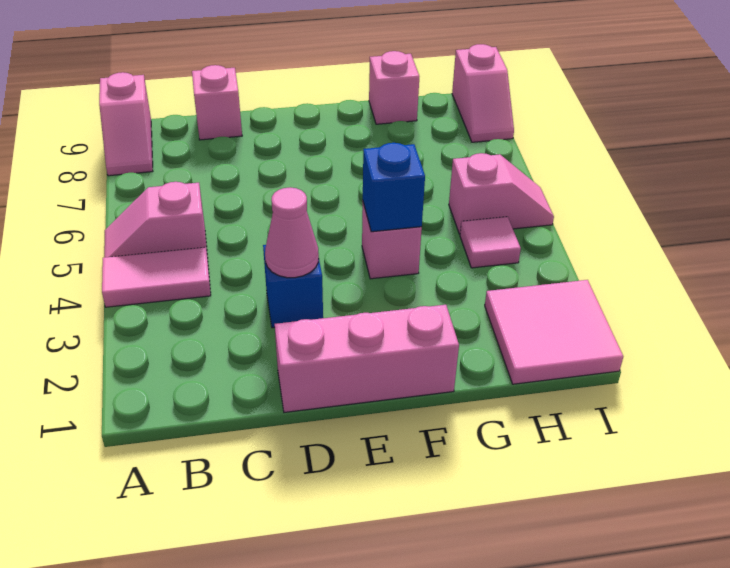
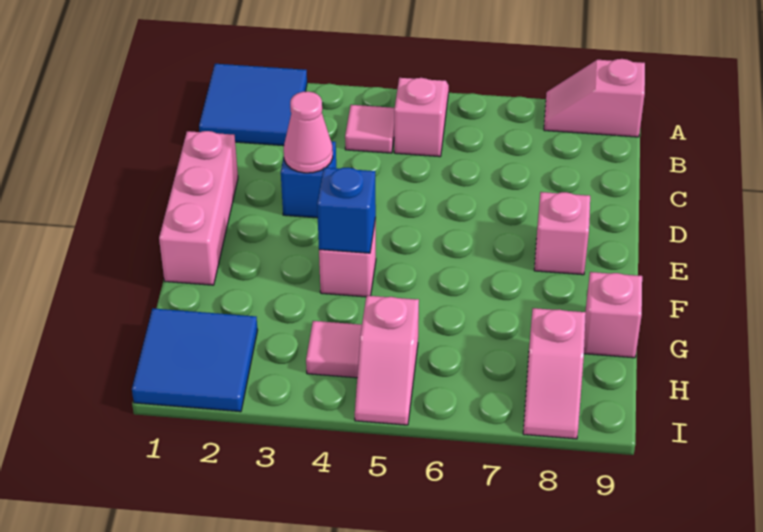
none -> blue 2x2 tile [199,64,307,146]
pink 1x2 tile [102,247,211,307] -> pink 1x1 tile [345,105,395,153]
pink 1x1 brick [192,65,242,140] -> pink 1x1 brick moved to [534,192,590,275]
pink 2x2 tile [485,280,623,384] -> blue 2x2 tile [132,308,258,412]
pink 1x2 slope [452,44,514,142] -> pink 1x2 slope turned to [523,308,586,439]

